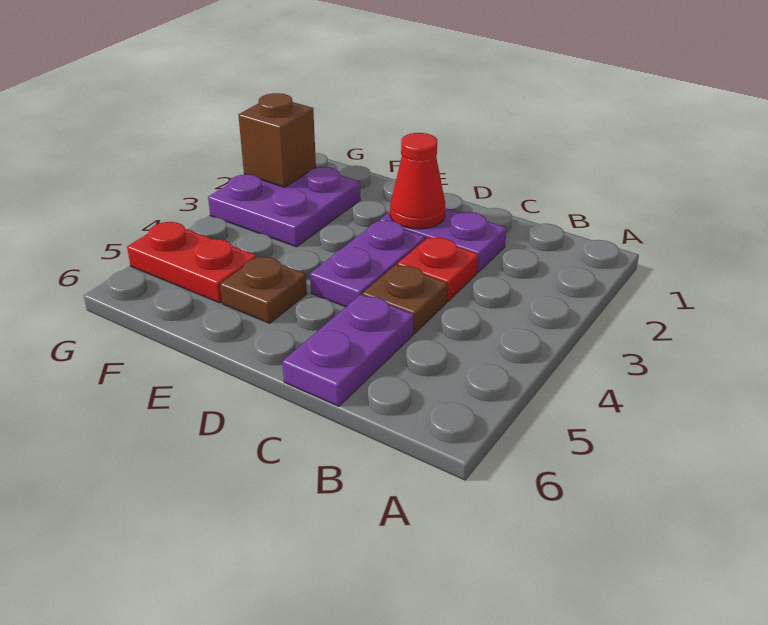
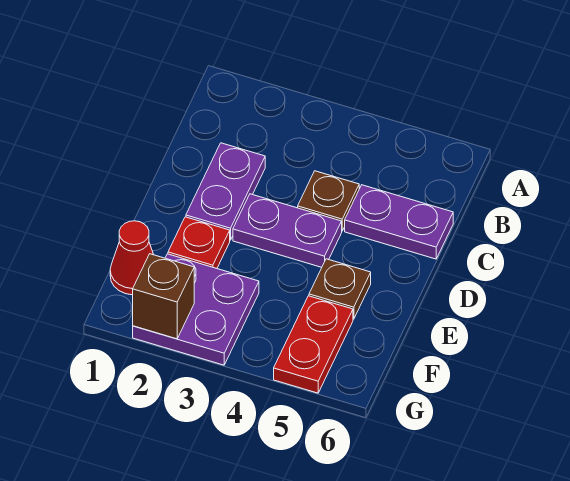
red 1x1 plate [397,237,478,301] -> red 1x1 plate moved to [168,217,230,268]
red 1x1 cone [390,133,445,229] -> red 1x1 cone moved to [110,221,154,295]

